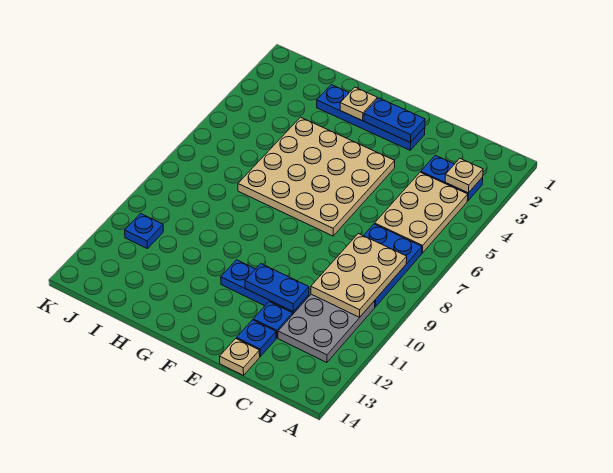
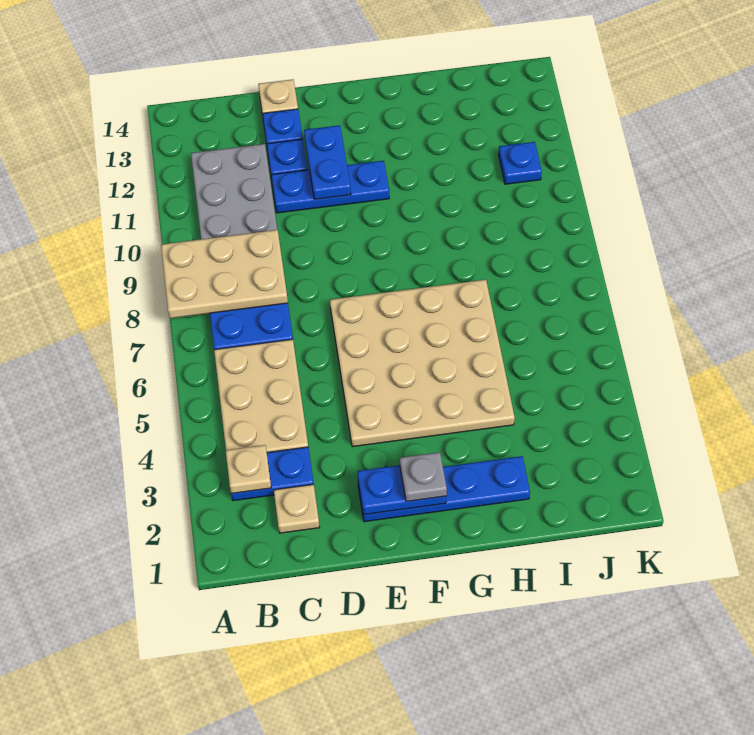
tan 2x3 plate [311,233,407,318] -> tan 2x3 plate turned to [161,230,288,318]
blue 1x2 plate [245,264,309,312] -> blue 1x2 plate turned to [304,125,351,199]
none -> grey 1x1 plate [400,452,447,501]
tan 1x1 plate [340,87,377,121] -> tan 1x1 plate moved to [274,484,320,533]

